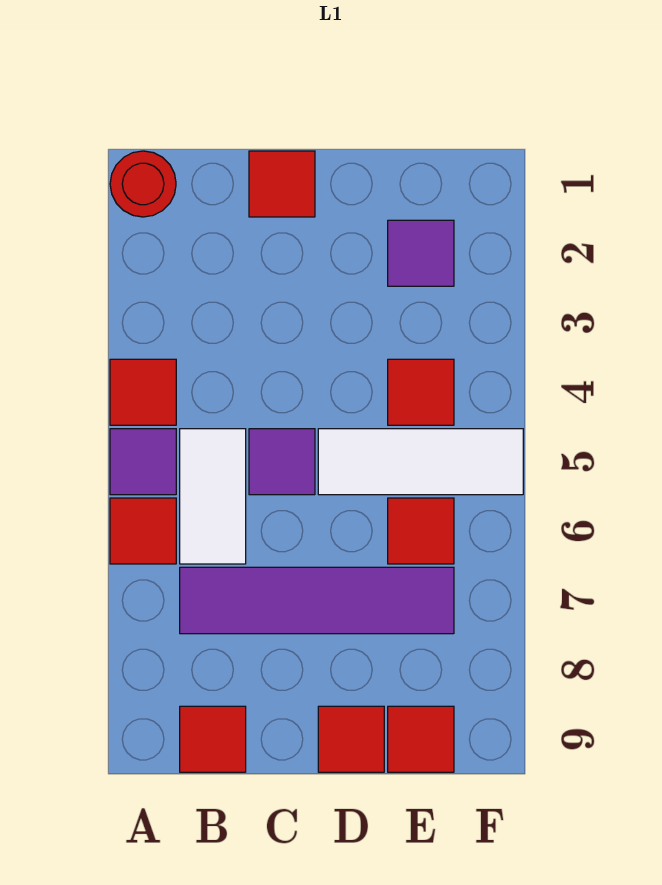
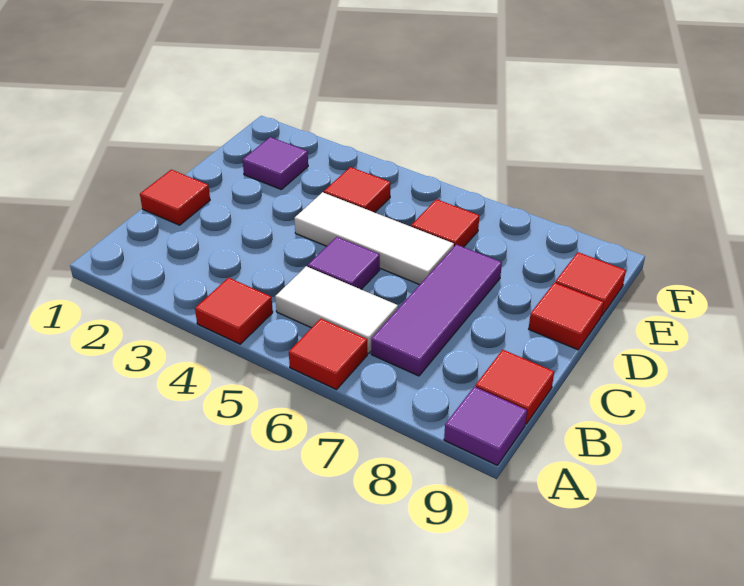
red 1x1 round brick [110,151,176,217] -> none
purple 1x1 tile [110,429,176,495] -> purple 1x1 tile moved to [444,387,527,465]
purple 1x4 tile [180,567,454,634] -> purple 1x3 tile [371,244,502,376]
white 1x3 tile [318,429,523,495] -> white 1x3 tile turned to [294,192,454,285]

